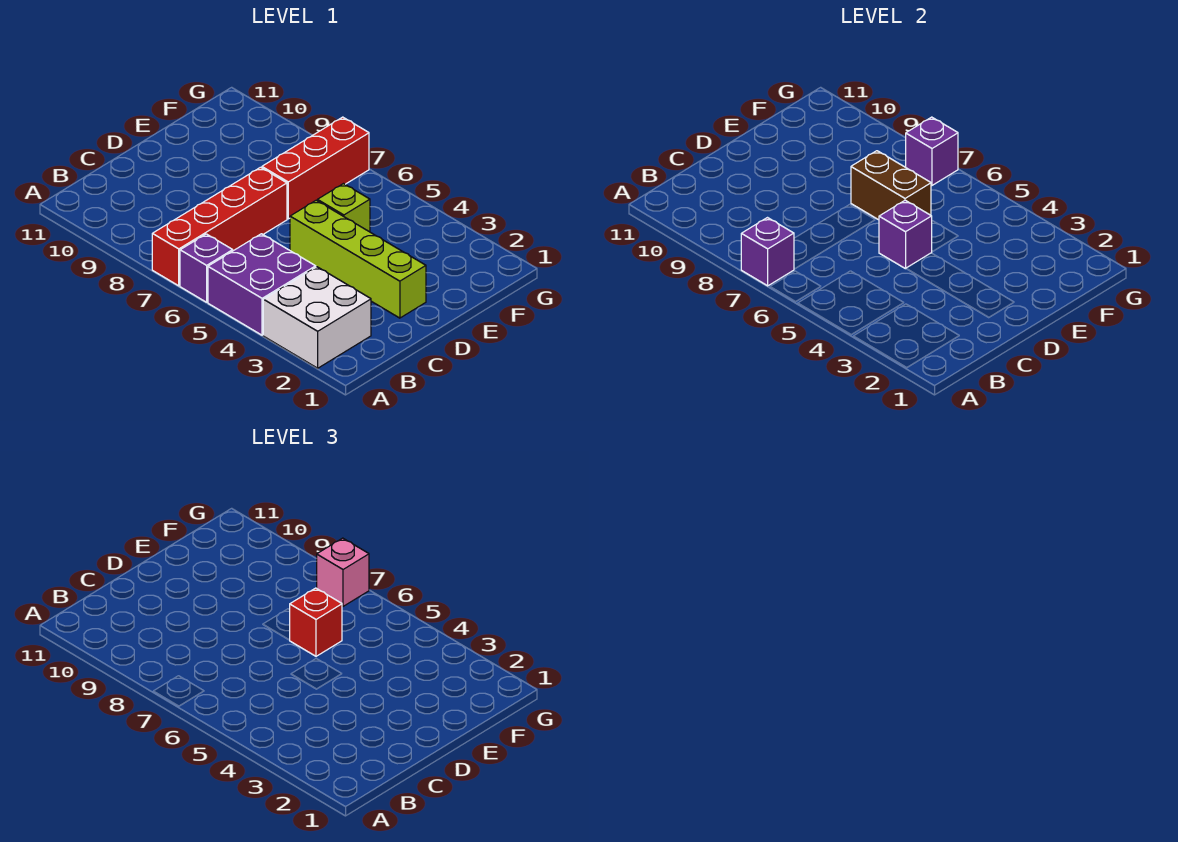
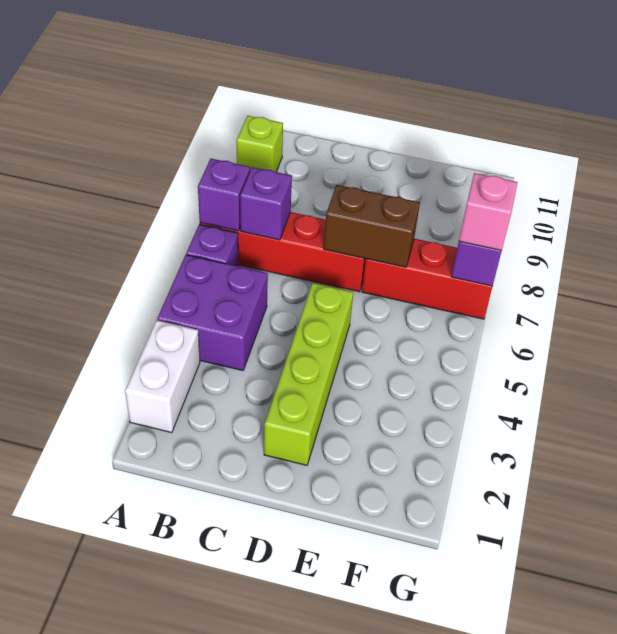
white 2x2 brick [263,267,371,368] -> white 1x2 brick [125,320,200,433]
purple 1x1 brick [879,200,932,269] -> purple 1x1 brick moved to [240,167,292,240]
lime 1x1 brick [317,184,370,232] -> lime 1x1 brick moved to [237,116,283,172]
brown 1x2 brick [851,151,931,220] -> brown 1x2 brick turned to [324,185,420,267]
red 1x1 brick [290,588,342,656] -> none

